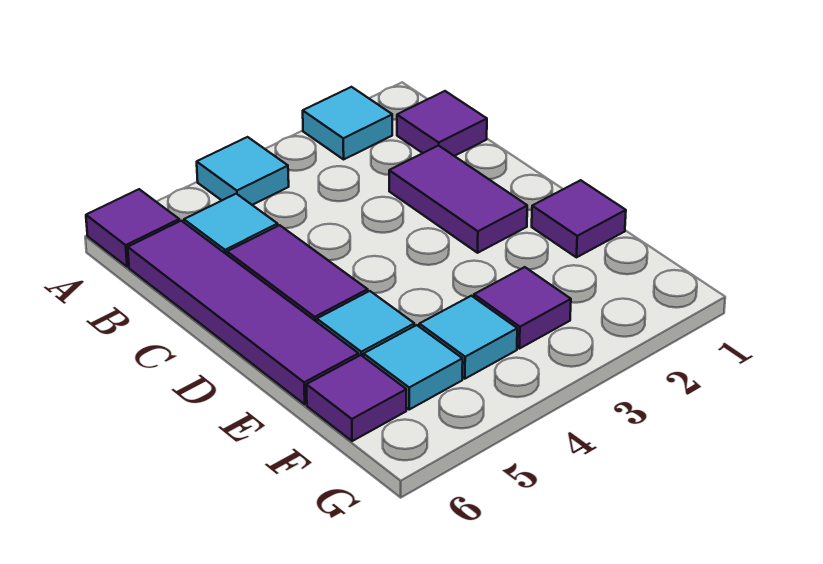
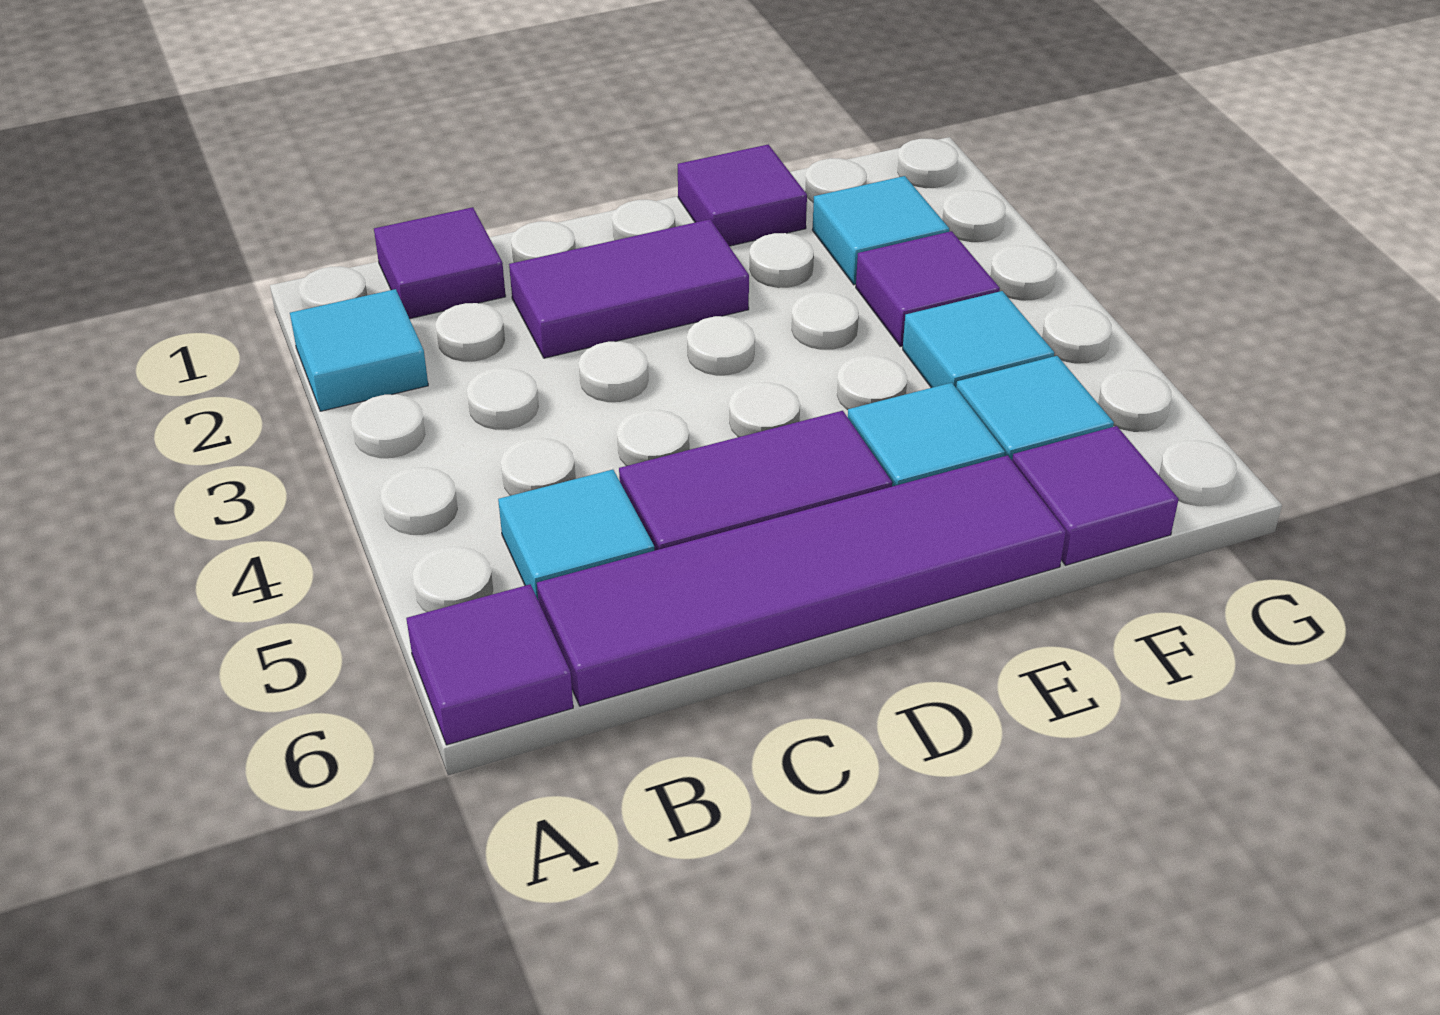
cyan 1x1 tile [197,137,289,205] -> cyan 1x1 tile moved to [812,176,949,285]

